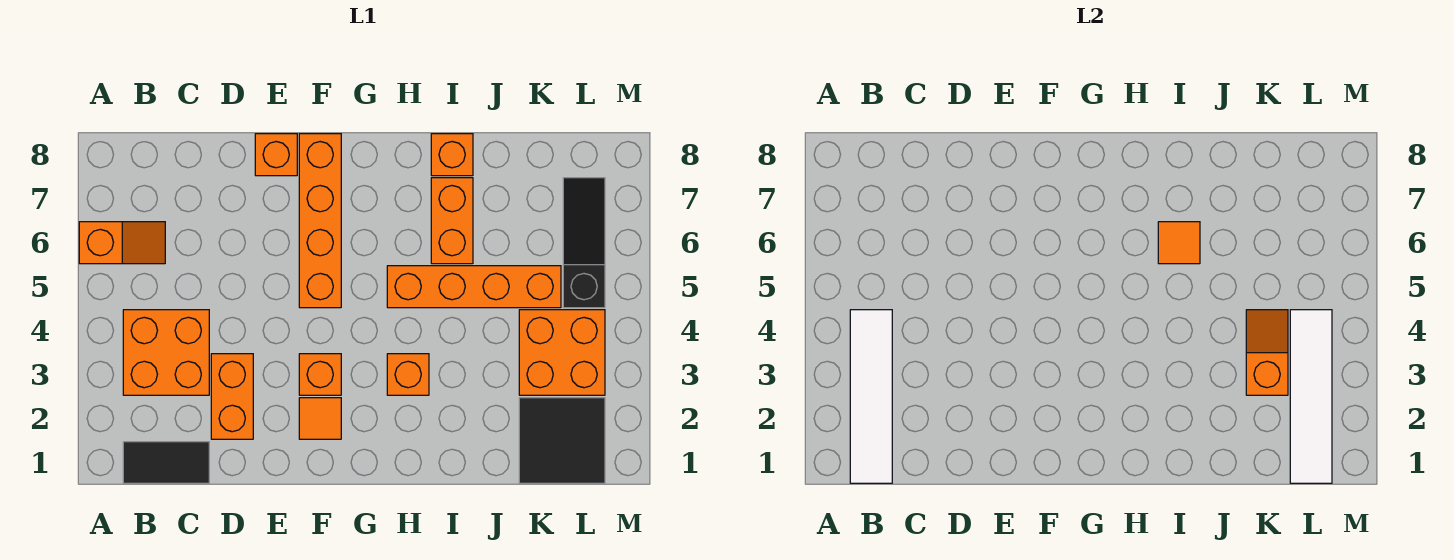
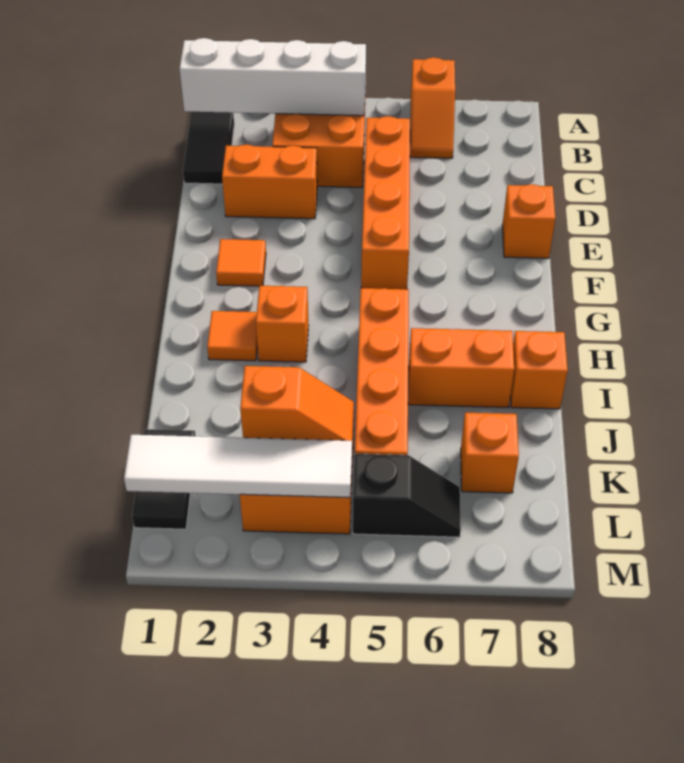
white 1x4 tile [850,310,892,483] -> white 1x4 brick [180,38,366,116]
orange 1x1 brick [299,354,341,395] -> orange 1x1 brick moved to [461,413,519,493]
orange 1x4 brick [299,134,341,308] -> orange 1x4 brick turned to [361,116,410,289]
orange 1x1 tile [1158,222,1200,264] -> orange 1x1 tile moved to [207,311,258,361]
black 2x2 tile [519,398,605,483] -> black 1x2 tile [132,429,195,529]
black 1x3 slope [563,178,605,308] -> black 1x2 slope [353,454,461,537]

